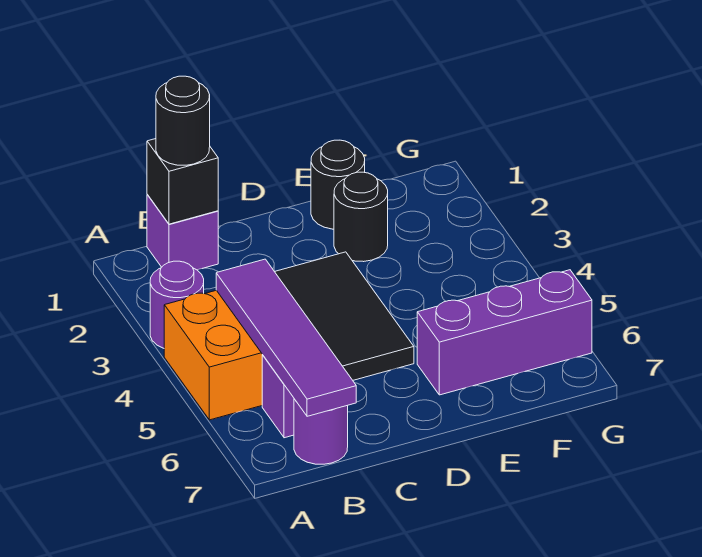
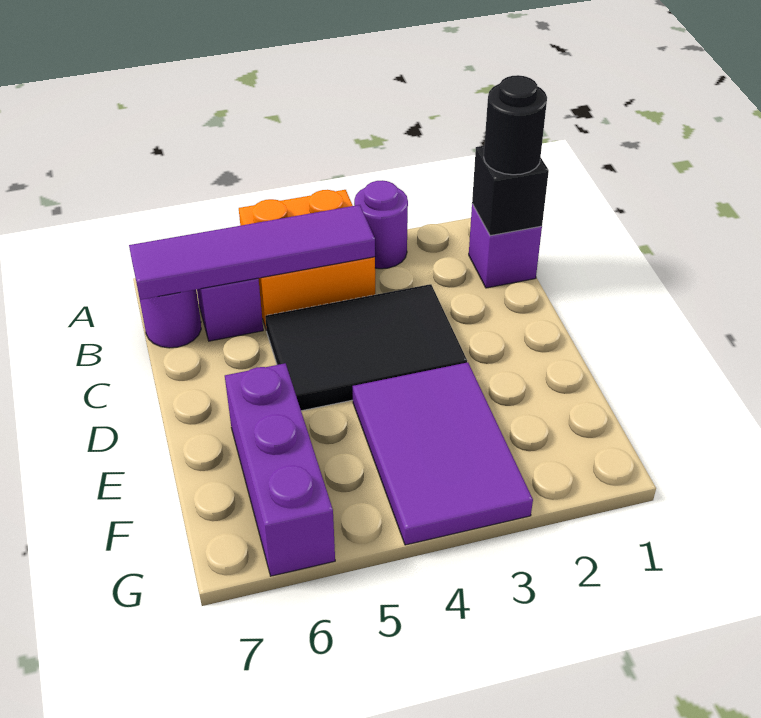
black 1x1 round brick [311,140,365,229] -> none
black 1x1 round brick [334,172,388,262] -> none
none -> purple 2x3 tile [353,362,533,545]

